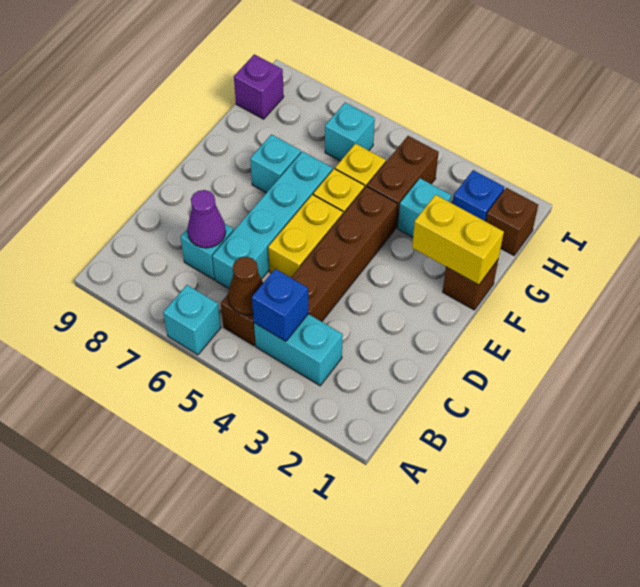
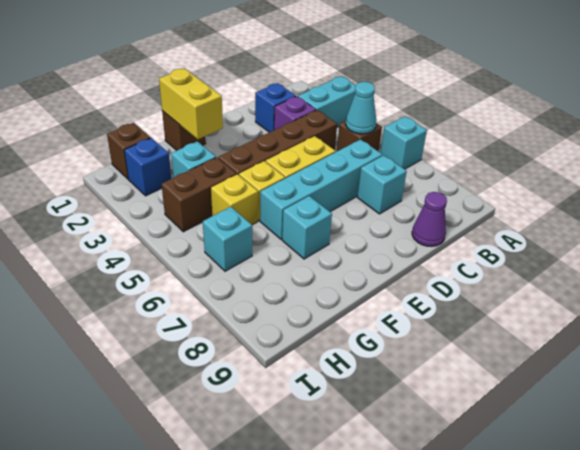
cyan 1x2 brick [254,314,343,386] -> cyan 1x2 brick turned to [298,76,356,127]
blue 1x1 brick [252,269,308,342] -> blue 1x1 brick moved to [255,83,296,132]
brown 1x1 cone [228,257,263,315] -> cyan 1x1 cone [346,82,376,134]
purple 1x1 cone [187,190,226,248] -> purple 1x1 cone moved to [412,192,447,247]
purple 1x1 brick [234,54,284,119] -> purple 1x1 brick moved to [274,96,316,130]

